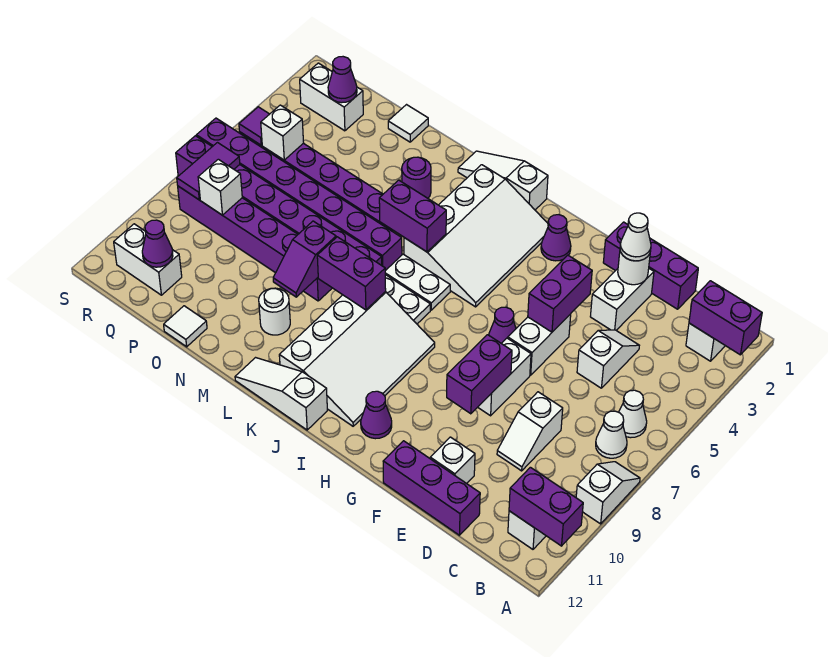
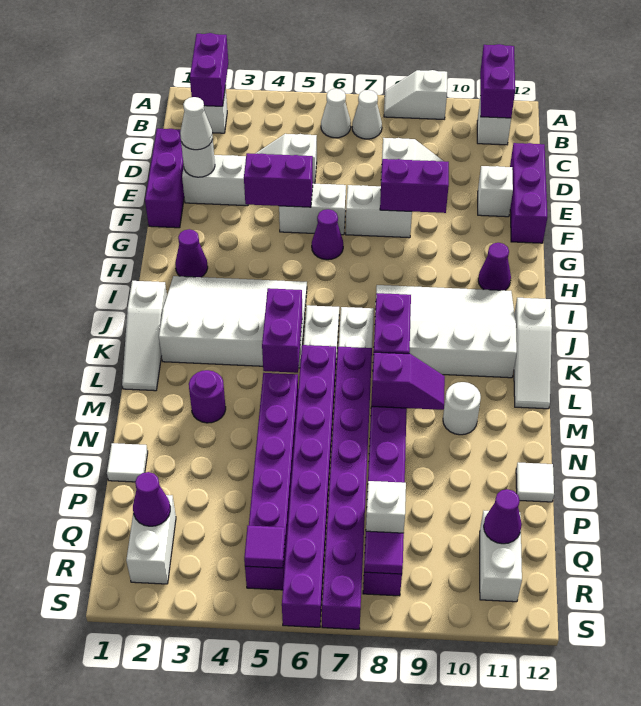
white 1x1 brick [261,105,304,160] -> none
purple 1x2 tile [177,143,240,200] -> purple 1x1 tile [364,531,404,574]

